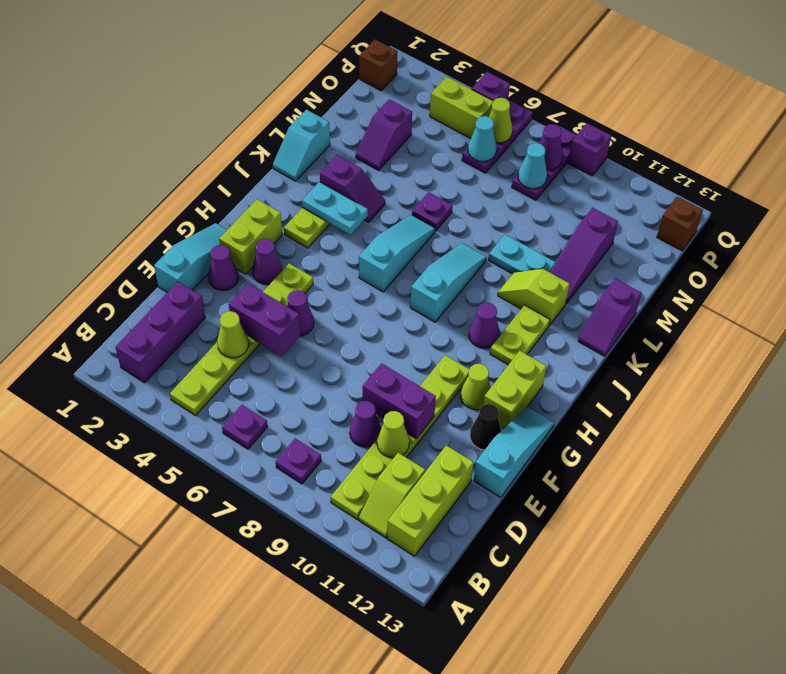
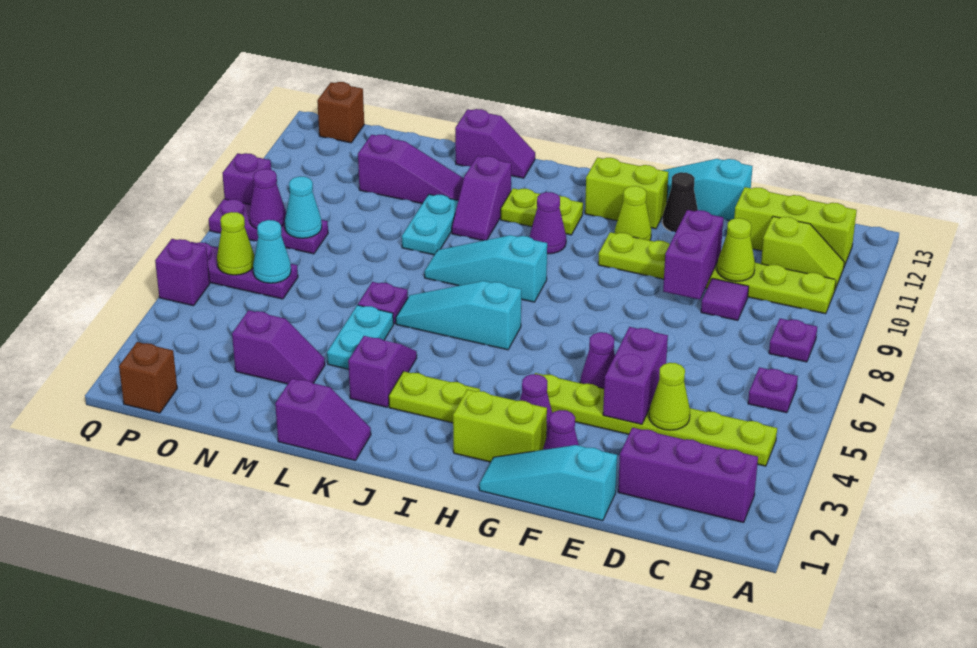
purple 1x1 cone [350,401,381,447] -> purple 1x1 tile [701,278,749,320]
cyan 1x2 plate [302,182,368,235] -> cyan 1x2 plate moved to [327,305,393,369]
cyan 1x2 slope [273,110,330,181] -> purple 1x2 slope [275,378,371,461]
lime 1x2 slope [498,269,570,325] -> purple 1x2 slope [452,156,511,241]
lime 1x2 brick [430,76,493,138] -> none

